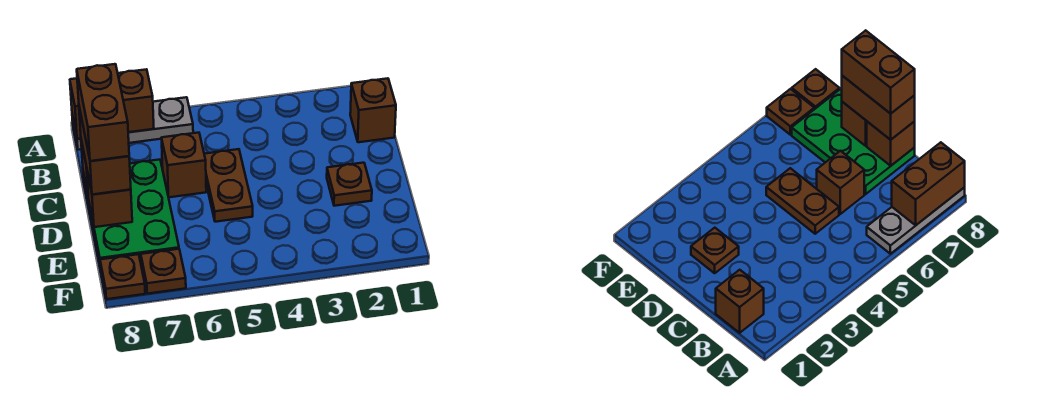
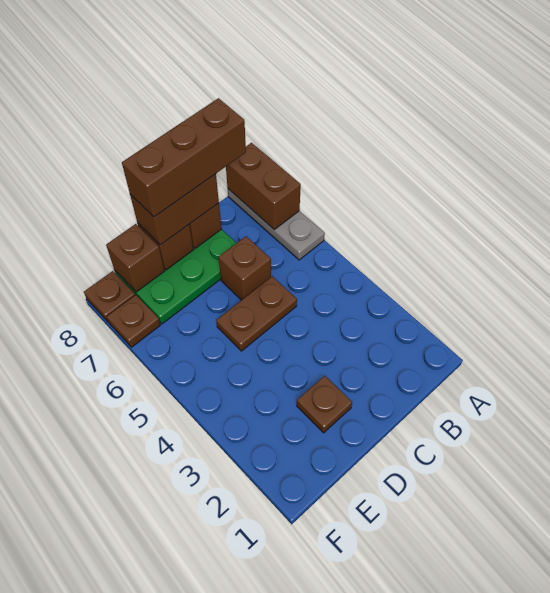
brown 1x1 brick [350,78,396,142] -> brown 1x1 brick moved to [106,224,164,292]
brown 1x2 brick [77,64,129,161] -> brown 1x3 brick [122,98,246,217]

